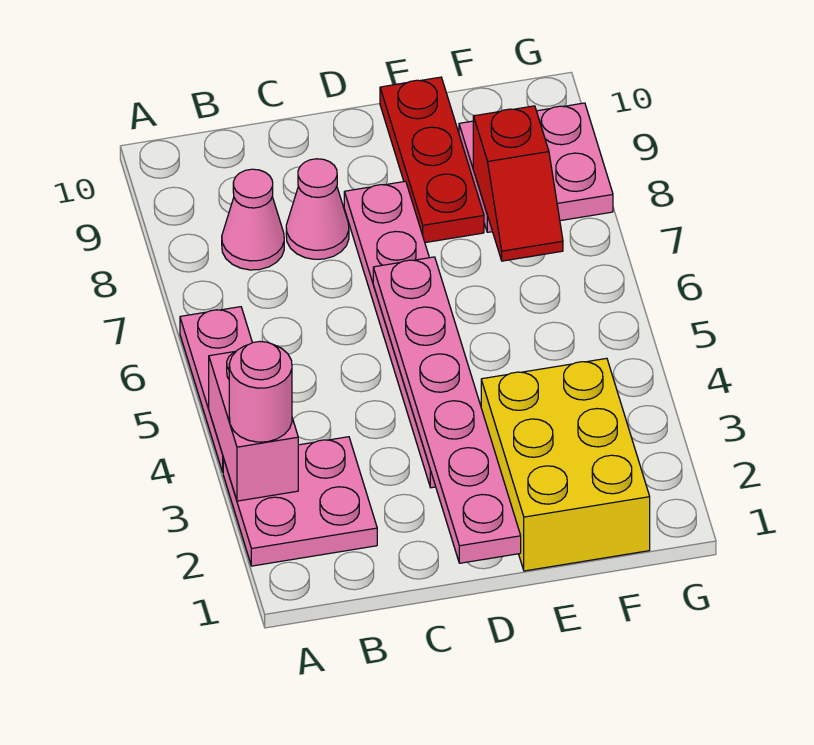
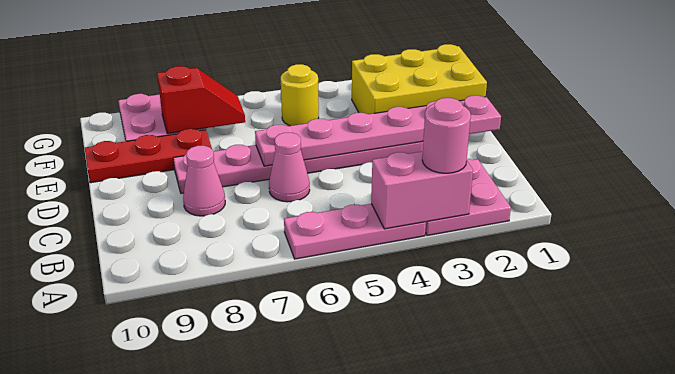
pink 1x1 cone [222,169,284,270] -> pink 1x1 cone moved to [269,133,310,202]
none -> yellow 1x1 round brick [281,64,319,126]

